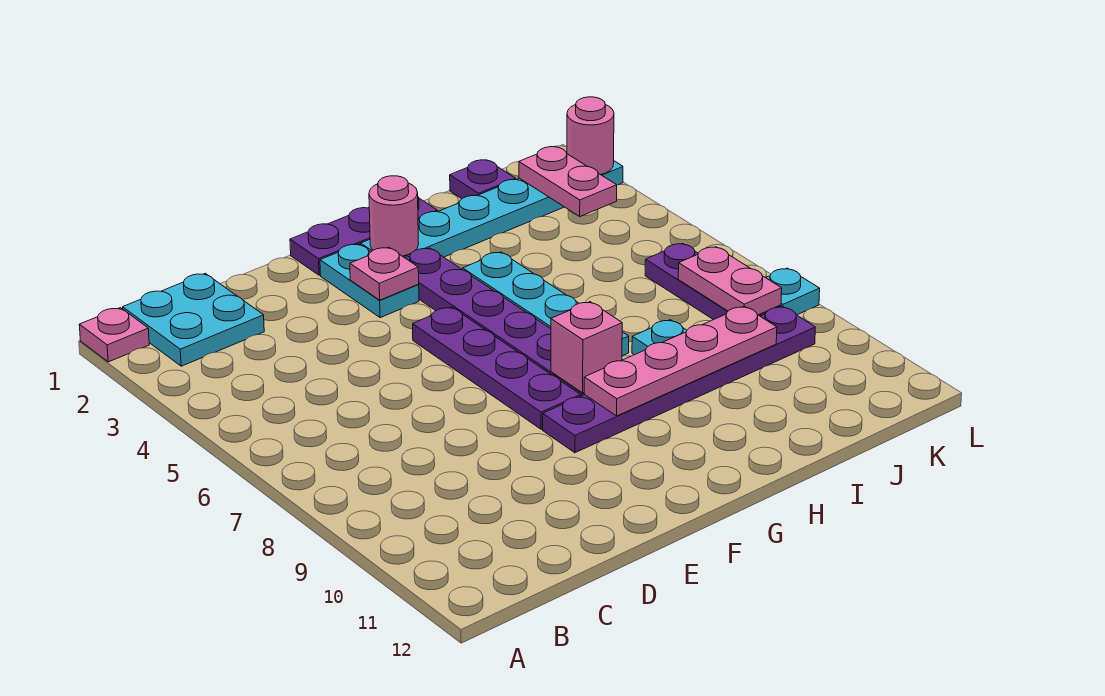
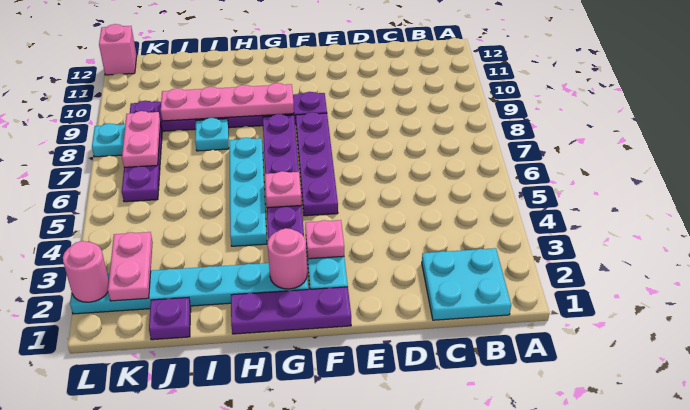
pink 1x1 plate [79,308,149,362] -> pink 1x1 plate moved to [265,171,302,208]
pink 1x1 brick [551,302,622,393] -> pink 1x1 brick moved to [99,24,137,75]

